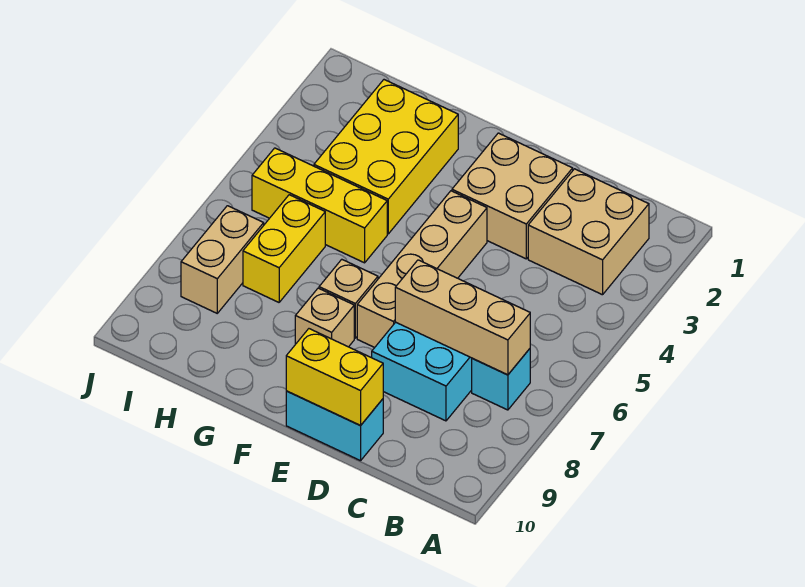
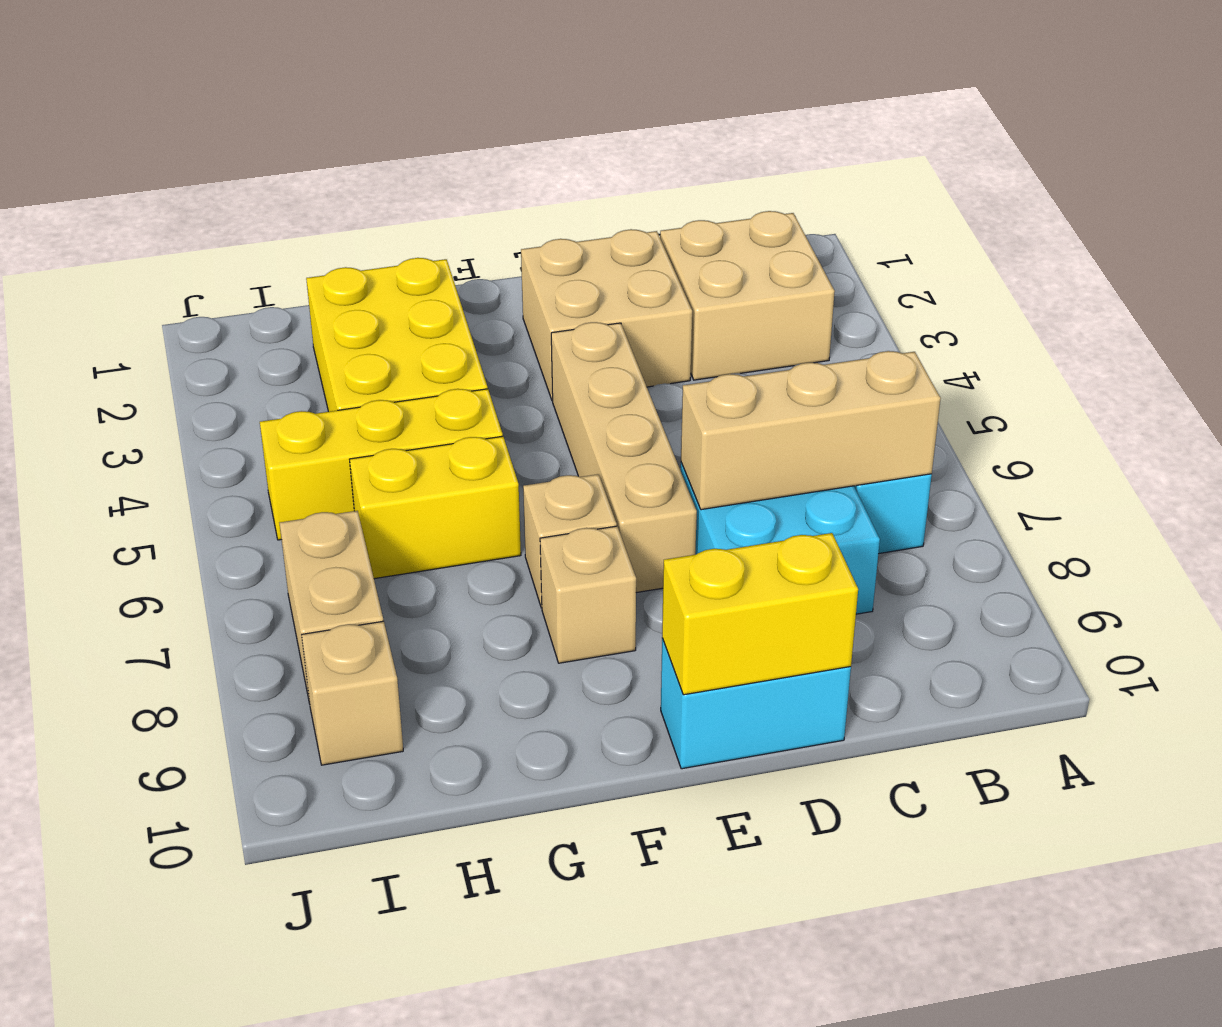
yellow 1x2 brick [243,195,325,302] -> yellow 1x2 brick turned to [350,436,521,579]
none -> tan 1x1 brick [301,621,403,765]

